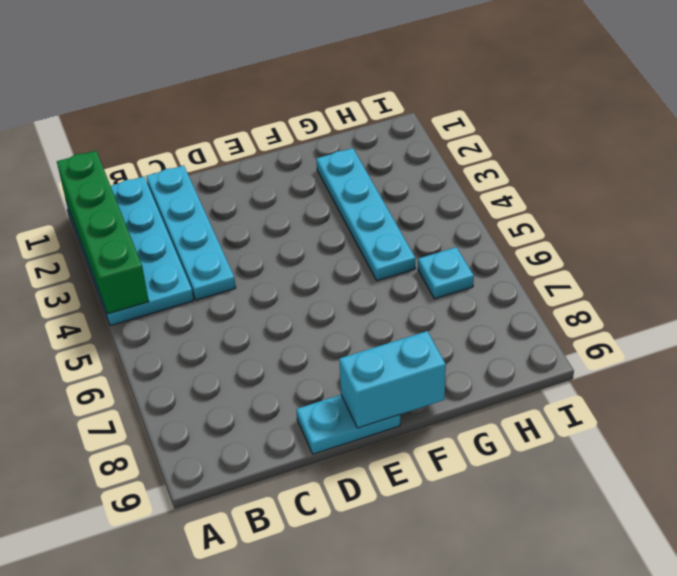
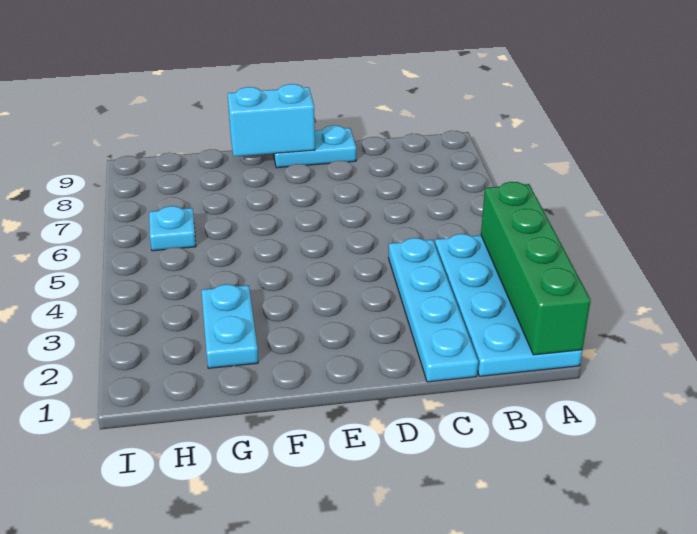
cyan 1x4 plate [316,148,415,281] -> cyan 1x2 plate [201,284,258,368]

